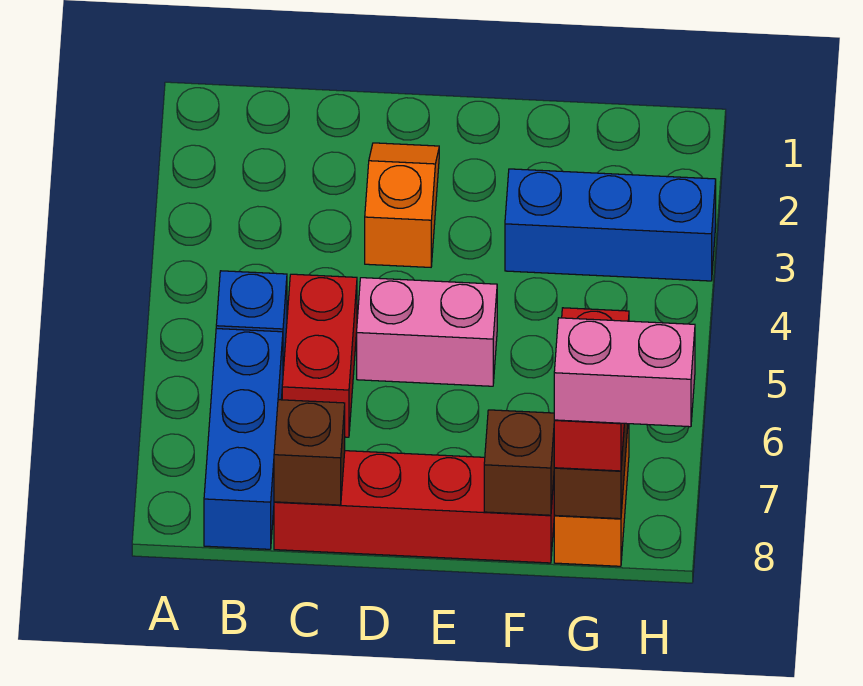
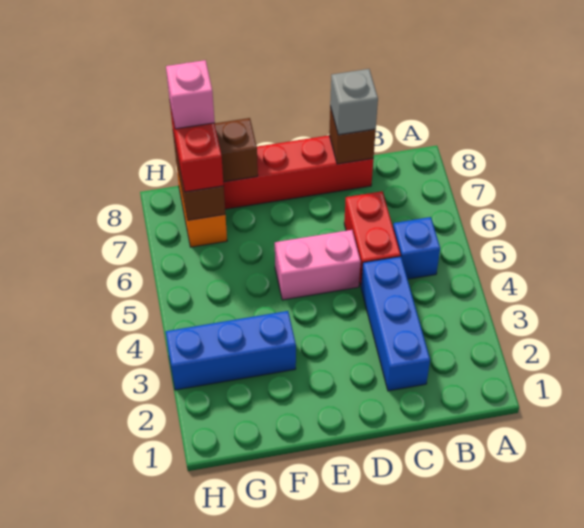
blue 1x3 brick [204,329,283,549] -> blue 1x3 brick moved to [361,256,430,391]
none -> grey 1x1 brick [330,69,378,135]
orange 1x2 slope [365,143,439,267] -> none
pink 1x2 brick [554,318,695,427] -> pink 1x1 brick [166,60,215,129]

